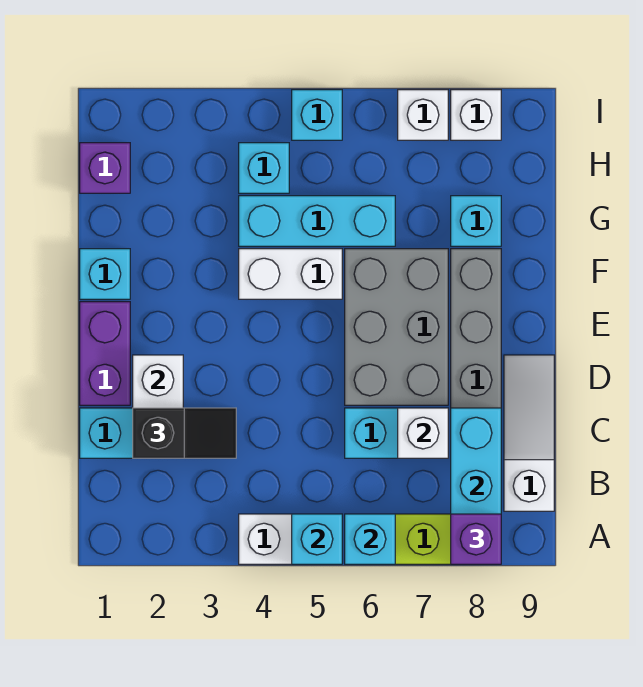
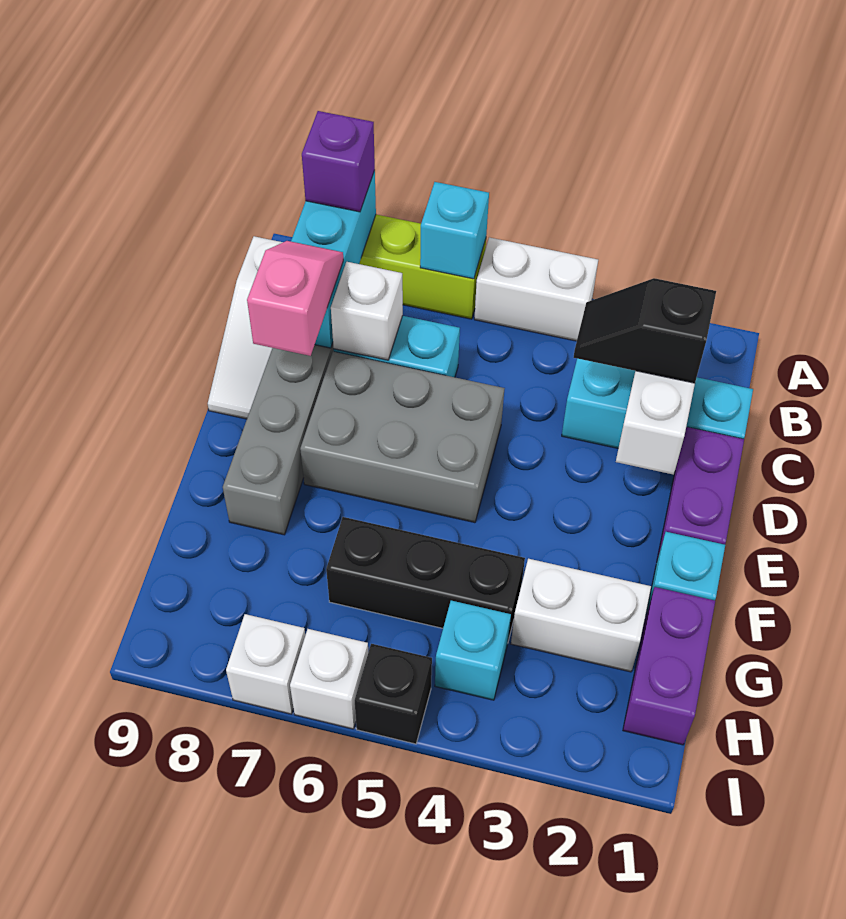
cyan 1x1 brick [292,514,342,564] -> none
none -> pink 1x2 slope [247,241,343,356]
grey 2x3 brick [345,249,448,405] -> grey 2x3 brick turned to [300,352,505,523]
white 1x2 brick [239,249,342,299] -> white 1x2 brick moved to [511,559,651,672]
cyan 1x3 brick [239,196,395,246] -> black 1x3 brick [326,517,525,640]
cyan 1x1 brick [451,196,501,246] -> none
purple 1x1 brick [80,143,130,193] -> purple 1x2 brick [623,587,715,745]
cyan 1x1 brick [292,90,342,140] -> black 1x1 brick [355,644,432,744]
white 1x1 brick [451,90,501,140] -> white 1x1 brick moved to [290,629,368,729]

